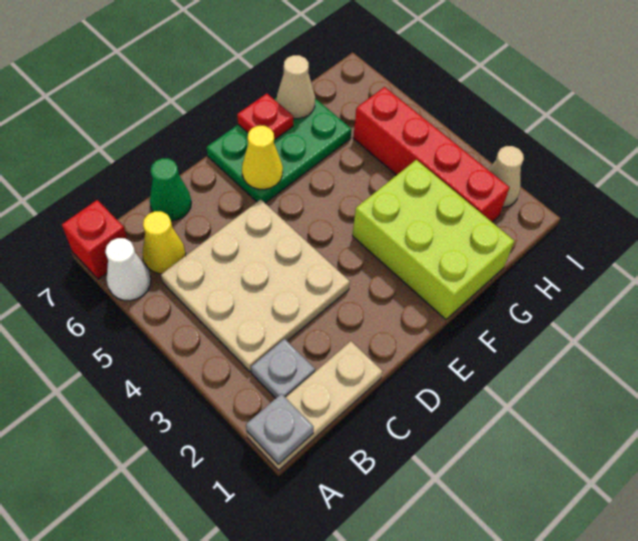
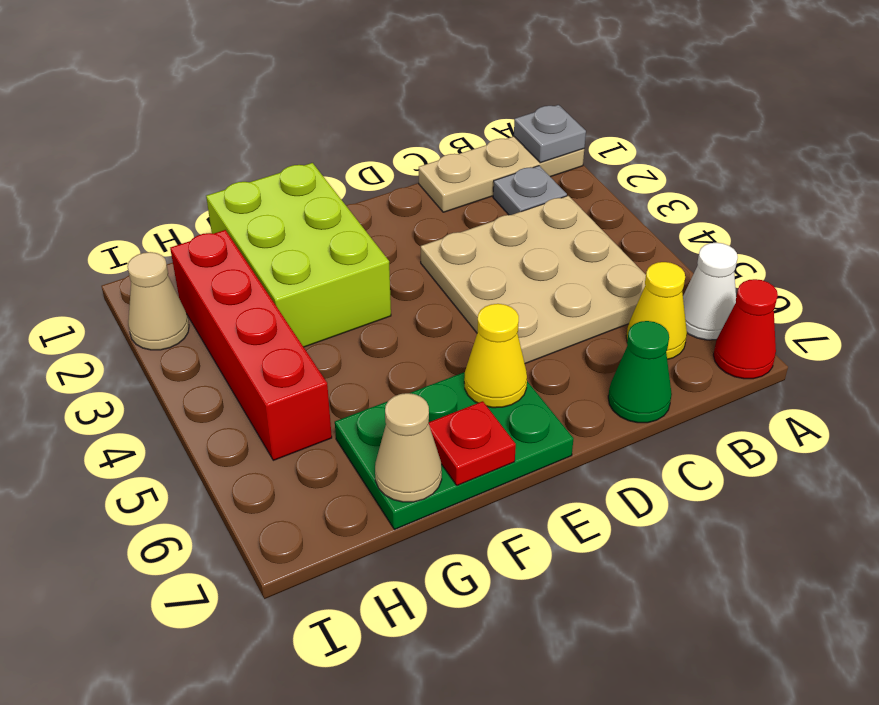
red 1x1 brick [62,200,127,279] -> red 1x1 cone [713,279,778,379]

